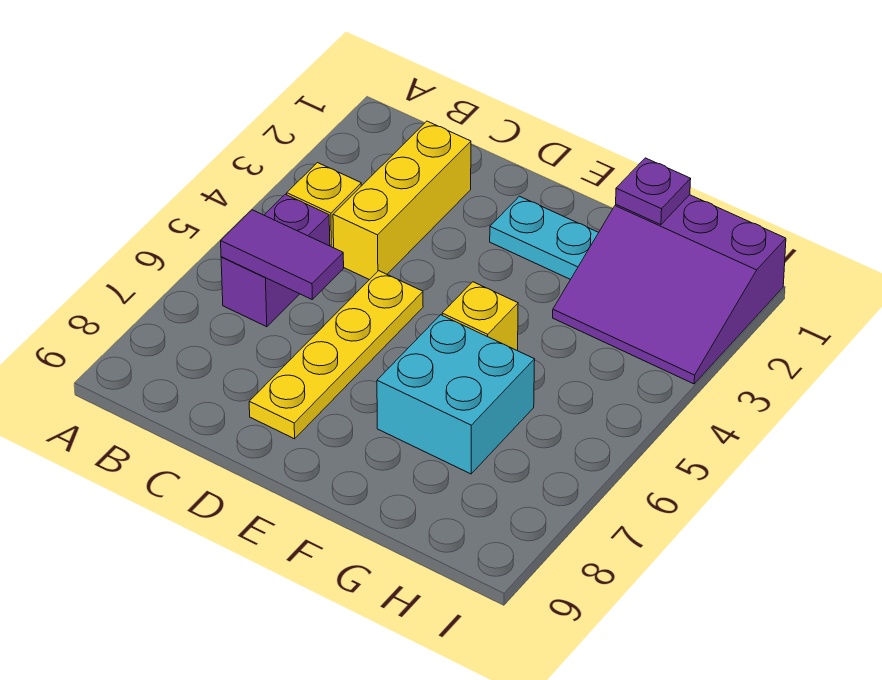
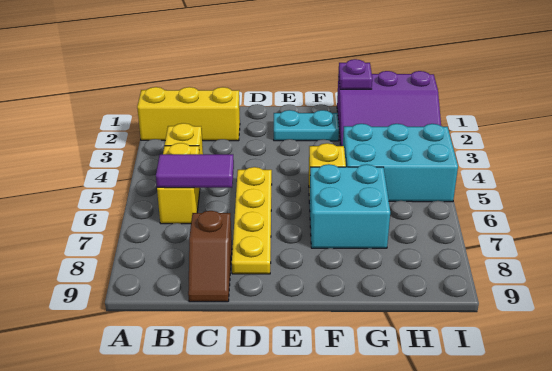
purple 1x2 brick [221,194,330,327] -> yellow 1x2 brick [157,143,200,224]
yellow 1x3 brick [333,121,471,280] -> yellow 1x3 brick turned to [137,87,240,141]
none -> brown 1x2 slope [188,211,232,302]
none -> cyan 2x3 brick [343,124,458,202]

